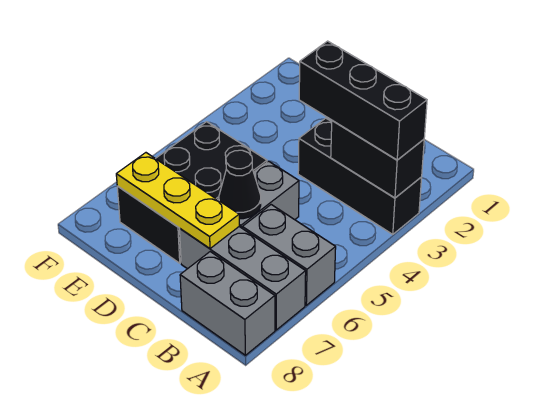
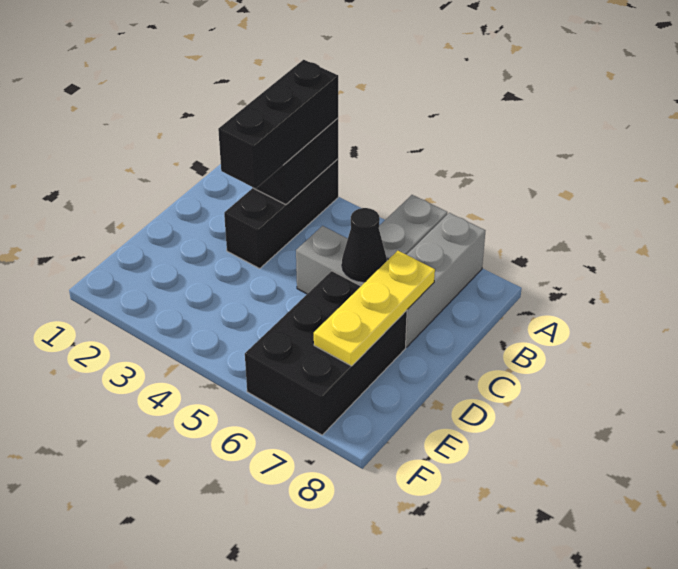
grey 1x2 brick [180,252,275,355] -> none
black 2x3 brick [117,122,267,263] -> black 2x3 brick turned to [245,271,407,435]

